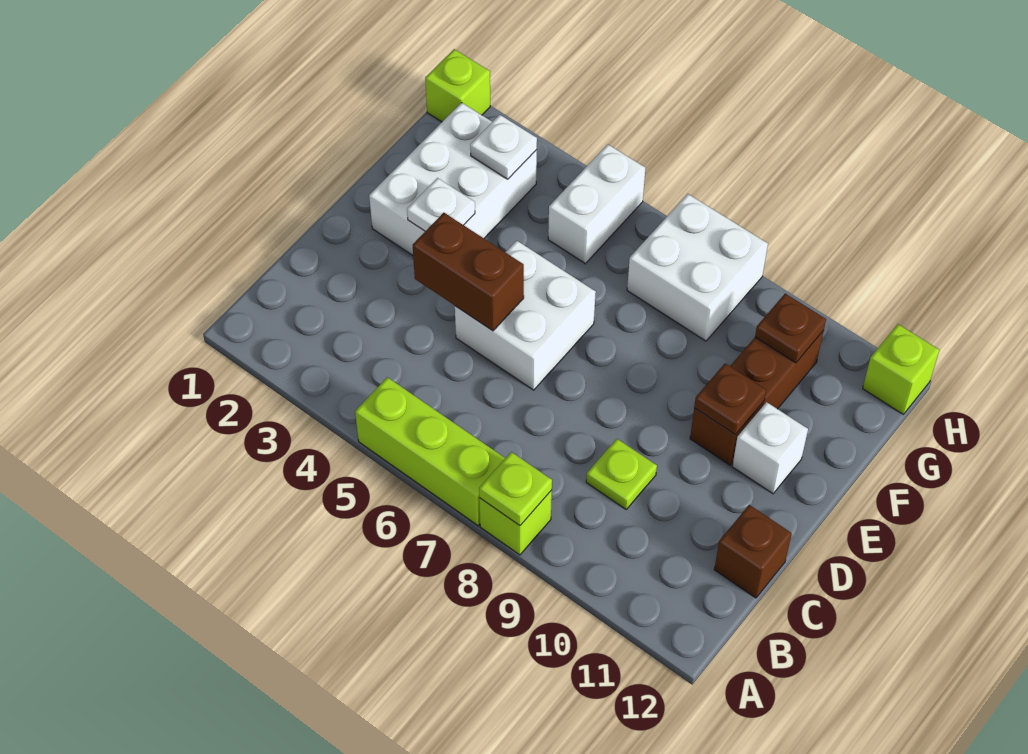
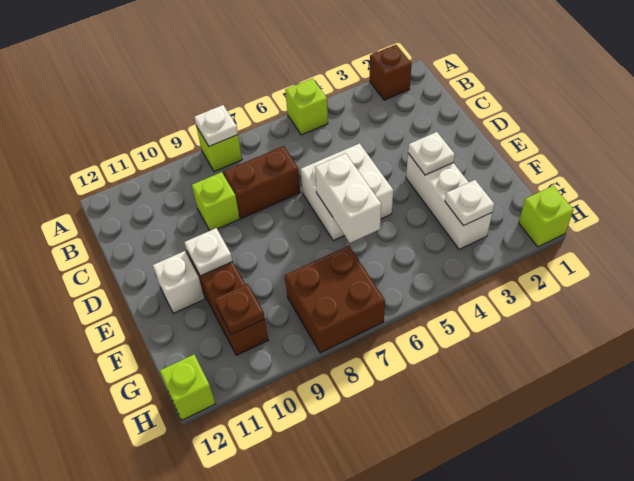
lime 1x3 brick [355,377,505,526] -> lime 1x1 brick [285,78,328,135]
lime 1x1 plate [479,452,552,526] -> white 1x1 plate [194,105,238,146]
lime 1x1 plate [586,439,657,509] -> lime 1x1 brick [192,172,240,231]
brown 1x1 brick [714,505,792,598] -> brown 1x1 brick moved to [370,45,412,100]
brown 1x2 brick [413,213,524,331] -> brown 1x2 brick moved to [223,146,300,218]
white 2x3 brick [369,103,537,255] -> white 1x3 brick [406,153,492,249]
brown 1x1 plate [694,363,766,435] -> white 1x1 plate [184,228,233,276]
white 1x2 brick [548,144,645,264] -> white 1x2 brick moved to [315,153,381,243]
white 2x2 brick [627,194,768,341] -> brown 2x2 brick [285,246,385,353]

